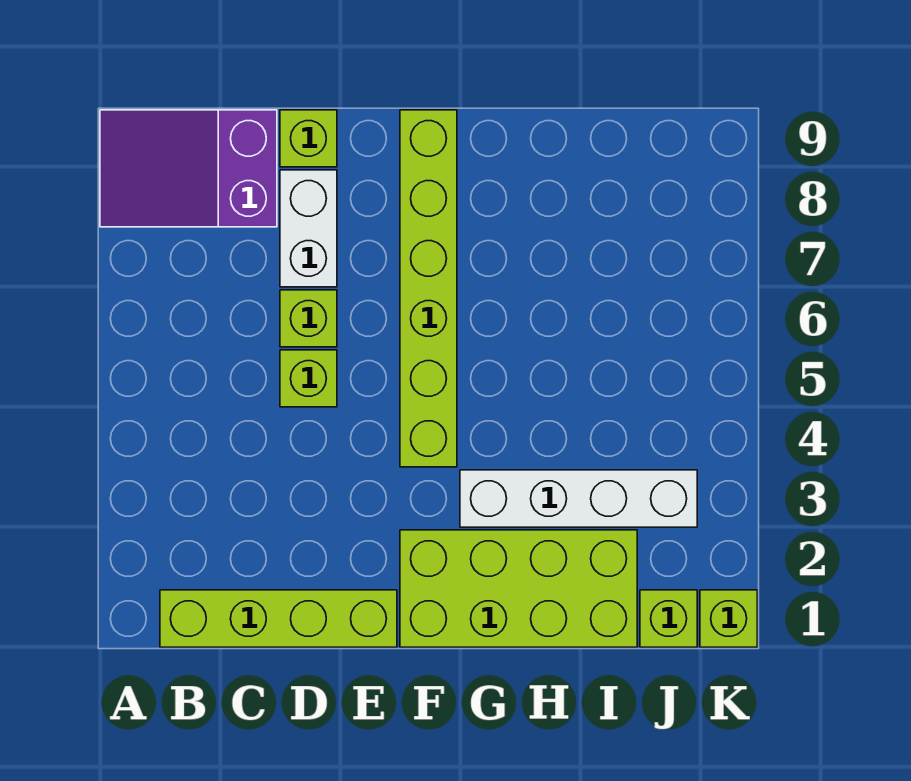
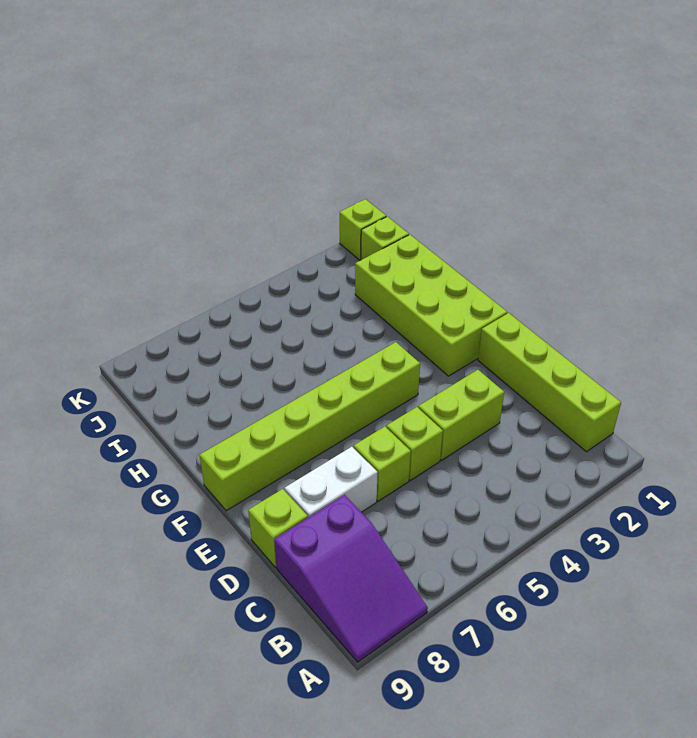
none -> lime 1x2 brick [418,370,504,460]
white 1x4 brick [460,470,697,527] -> none

